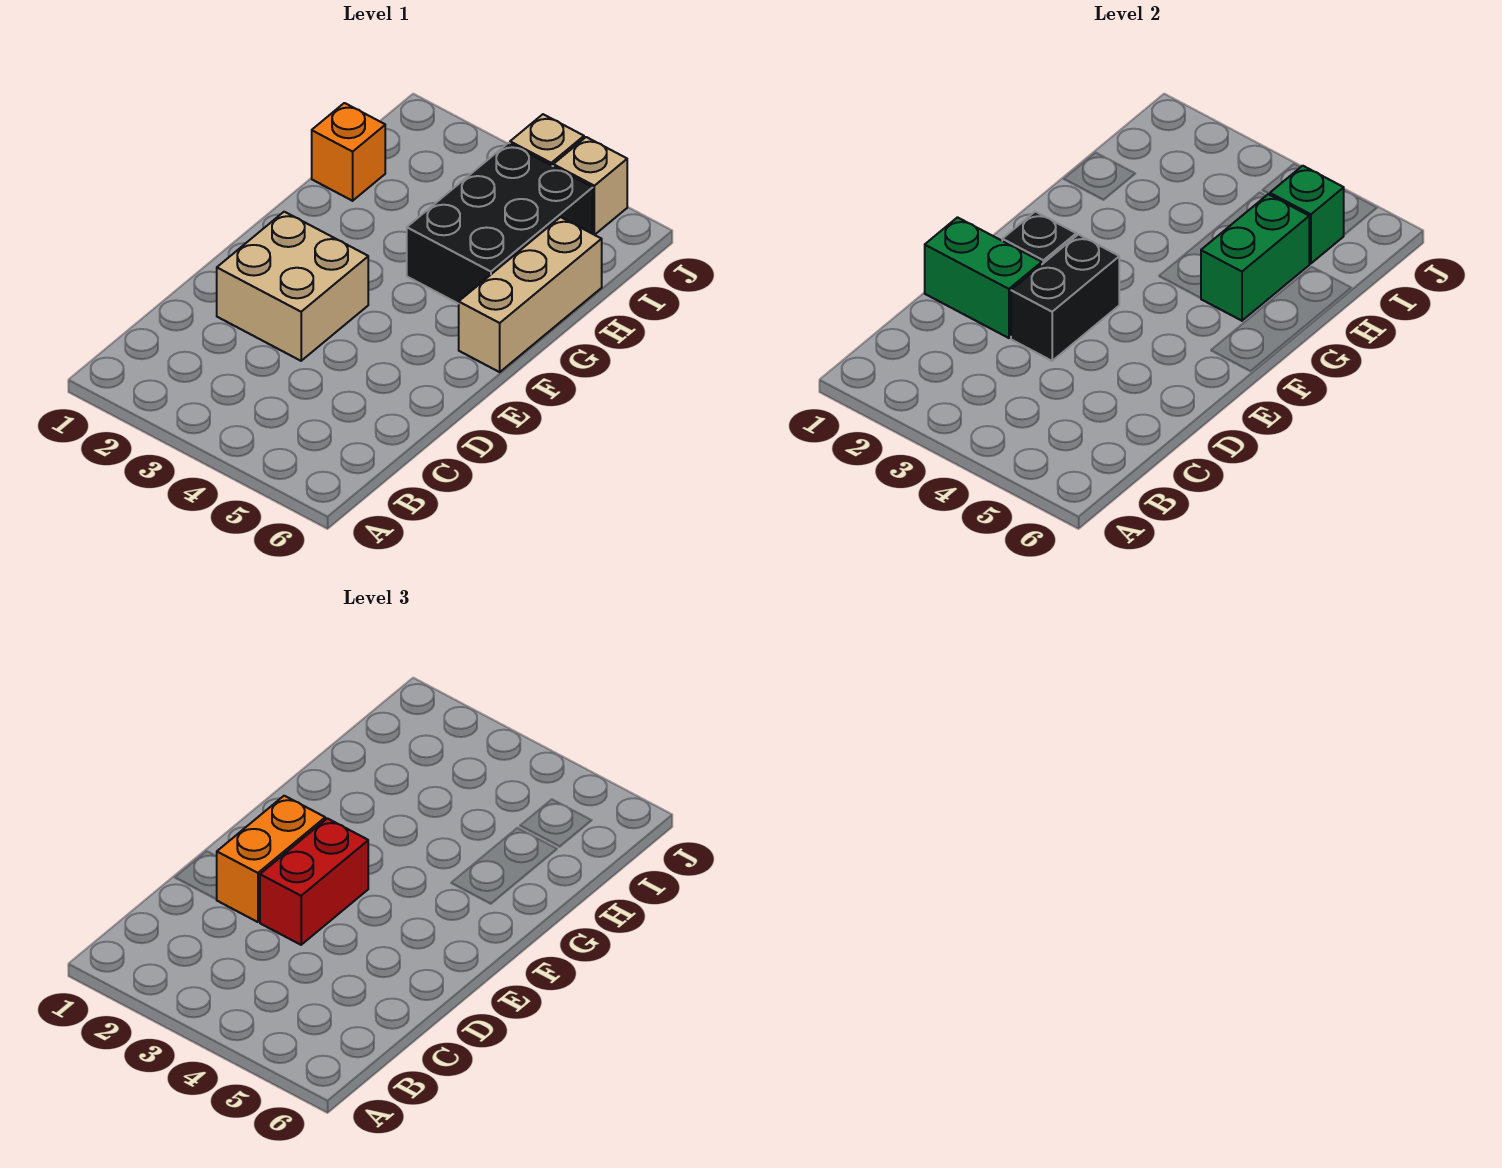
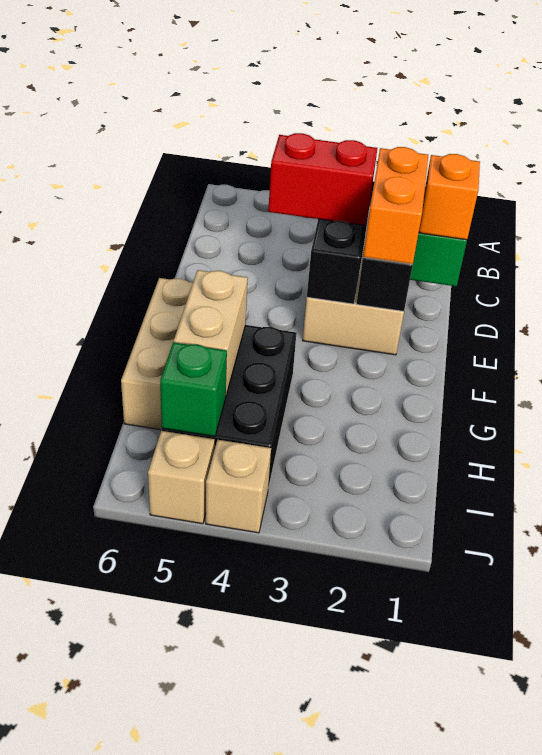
red 1x2 brick [260,818,368,945] -> red 1x2 brick turned to [268,133,377,226]
green 1x2 brick [1201,194,1309,321] -> tan 1x2 brick [174,270,248,395]
orange 1x1 brick [312,103,385,201] -> orange 1x1 brick moved to [419,154,480,240]

